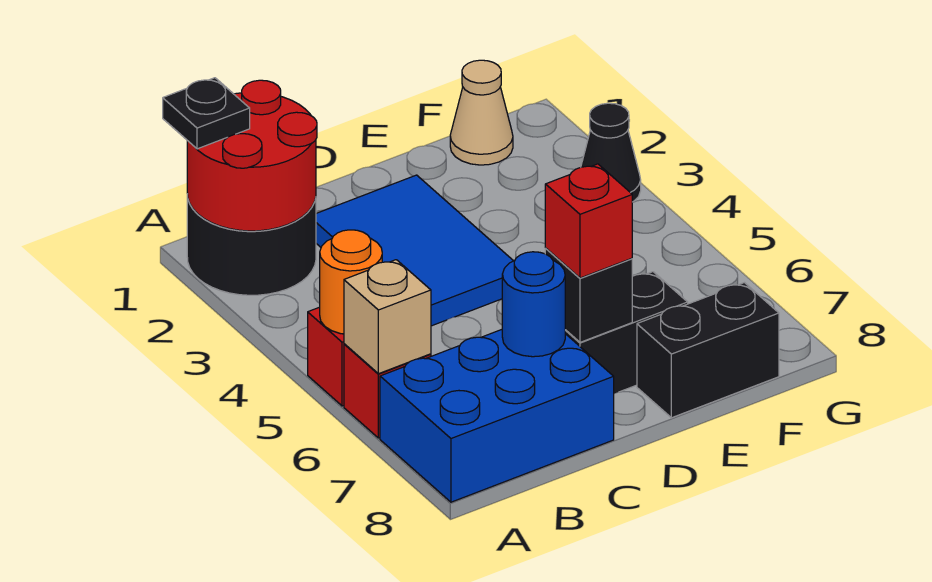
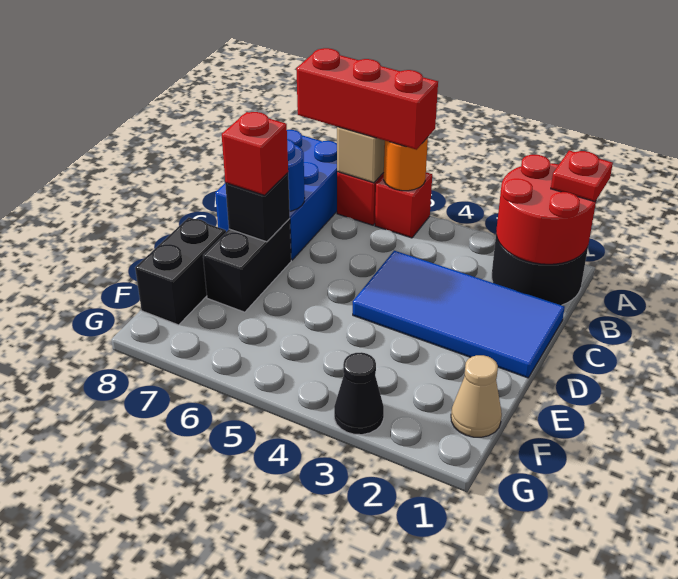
black 1x1 plate [163,78,250,149] -> red 1x1 plate [551,150,613,202]
none -> red 1x3 brick [296,48,438,150]
blue 2x3 tile [316,175,513,326] -> blue 2x4 tile [353,251,565,378]

